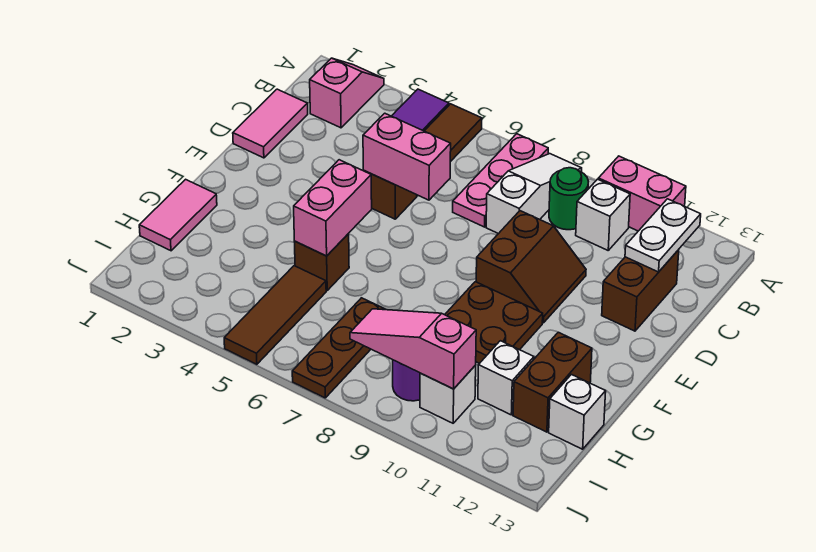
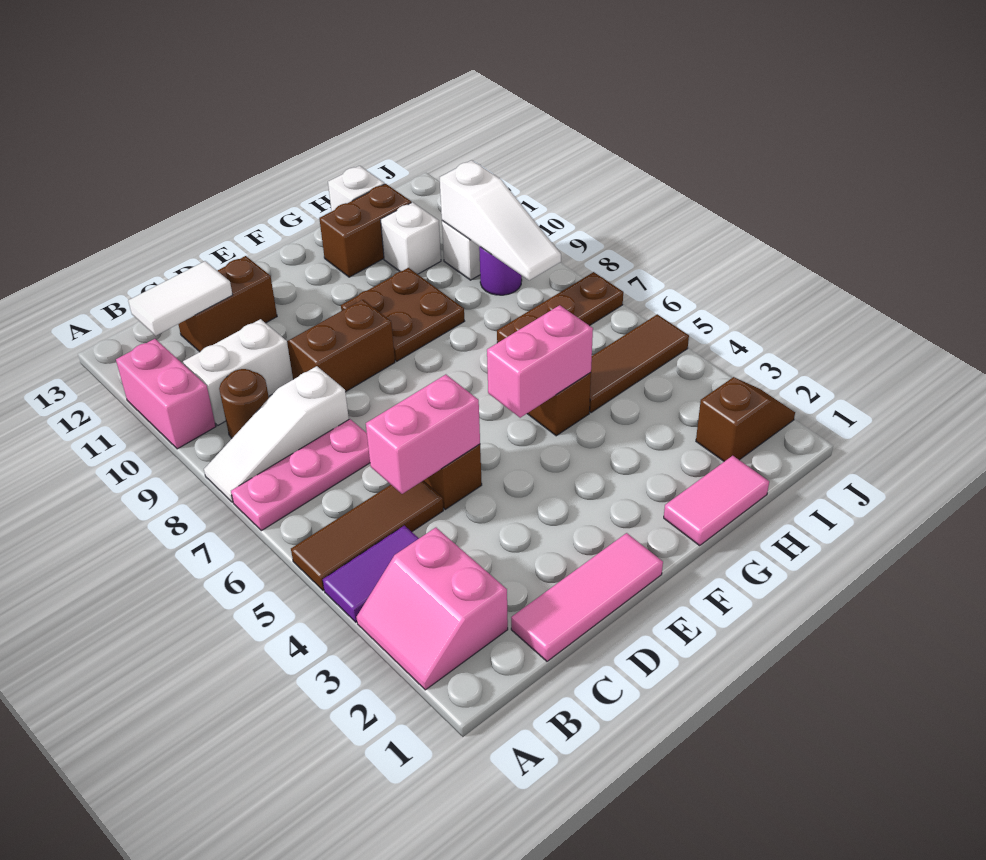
pink 1x2 slope [310,58,384,128] -> pink 2x2 slope [356,528,508,690]
green 1x1 round brick [549,168,589,230] -> brown 1x1 round brick [219,369,269,438]
white 1x1 brick [576,179,630,250] -> white 1x2 brick [183,319,293,425]
white 1x2 plate [625,199,701,272] -> white 1x2 tile [128,261,233,336]
pink 1x2 tile [233,89,308,158] -> pink 1x3 tile [511,533,663,661]
pink 1x2 brick [363,113,451,200] -> pink 1x2 brick turned to [366,375,480,494]
none -> brown 1x2 slope [696,377,795,461]
pink 1x3 slope [350,309,476,389] -> white 1x3 slope [440,160,561,280]

